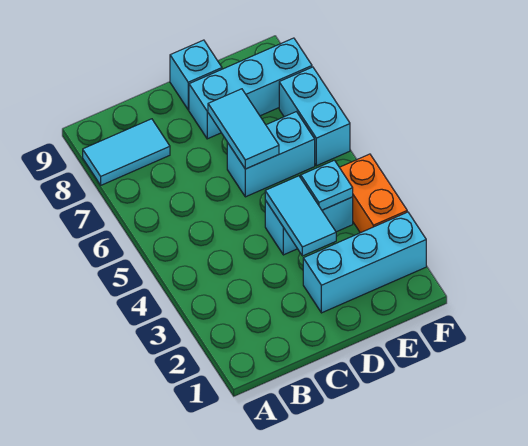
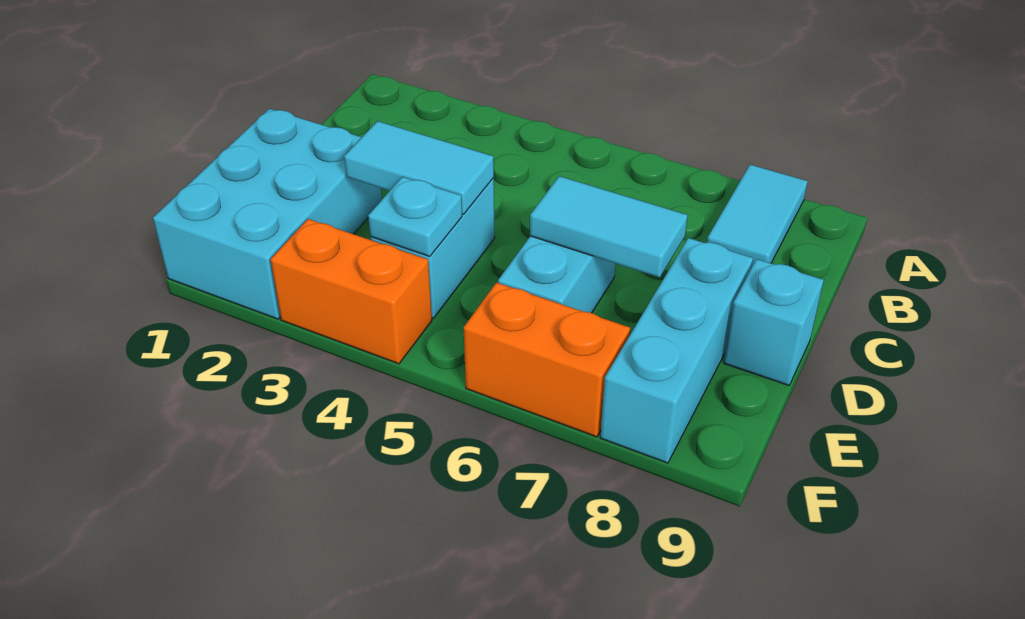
cyan 1x3 brick [303,212,426,313] -> cyan 2x3 brick [153,109,382,319]
cyan 1x2 brick [279,67,350,166] -> orange 1x2 brick [464,283,630,437]

